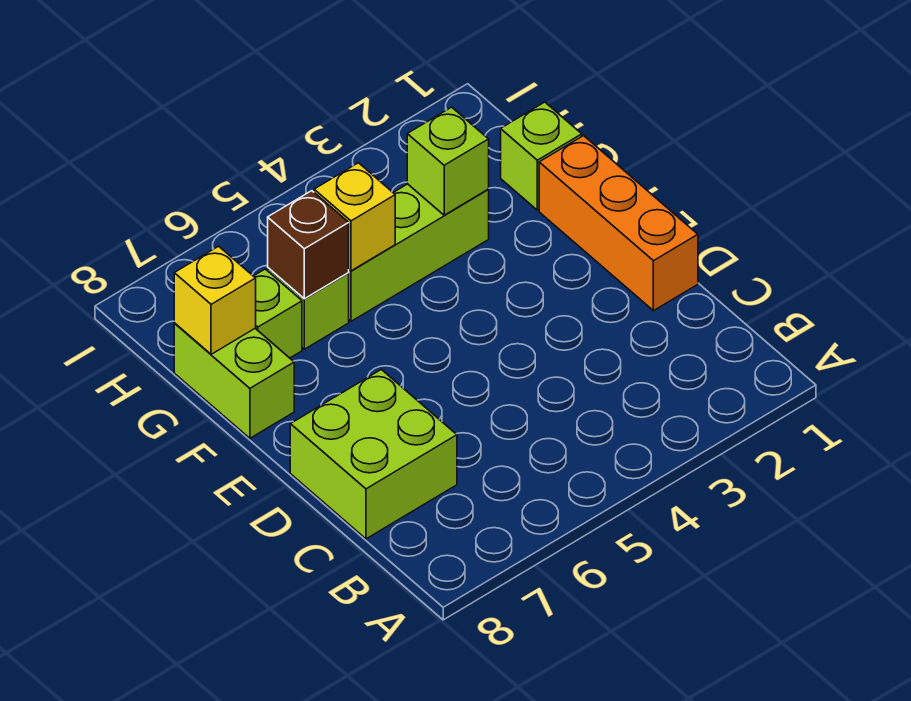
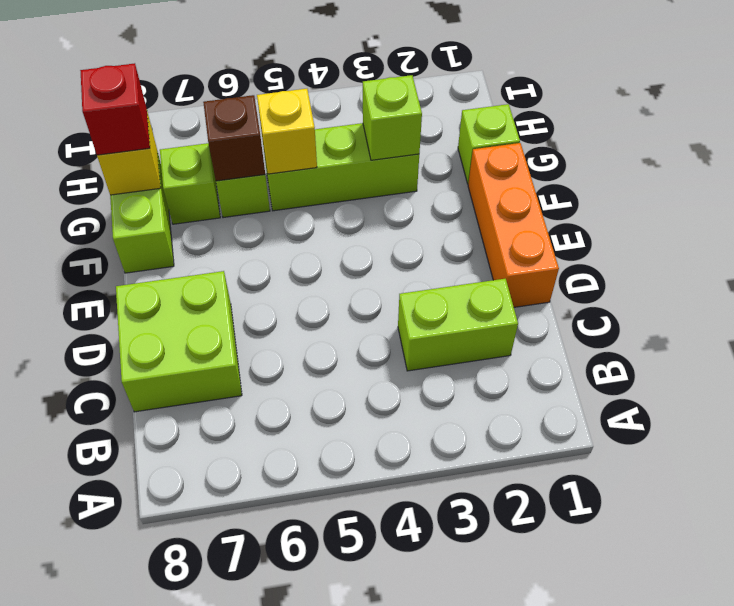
none -> lime 1x2 brick [398,279,518,371]
none -> red 1x1 brick [80,63,150,155]

